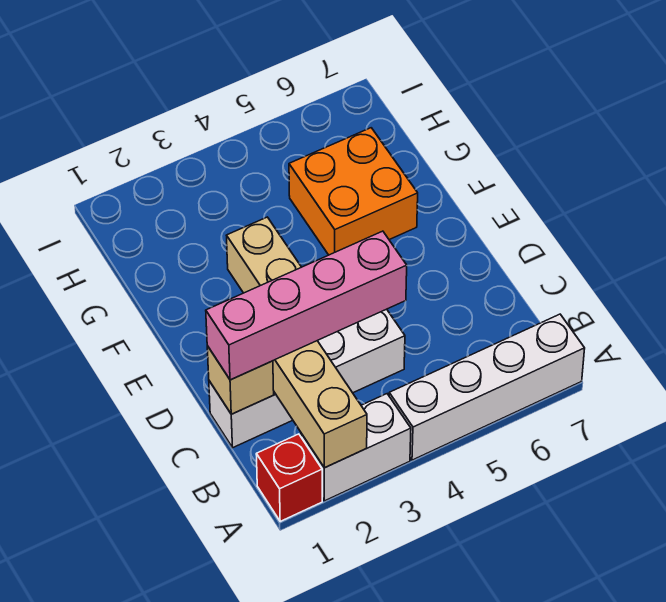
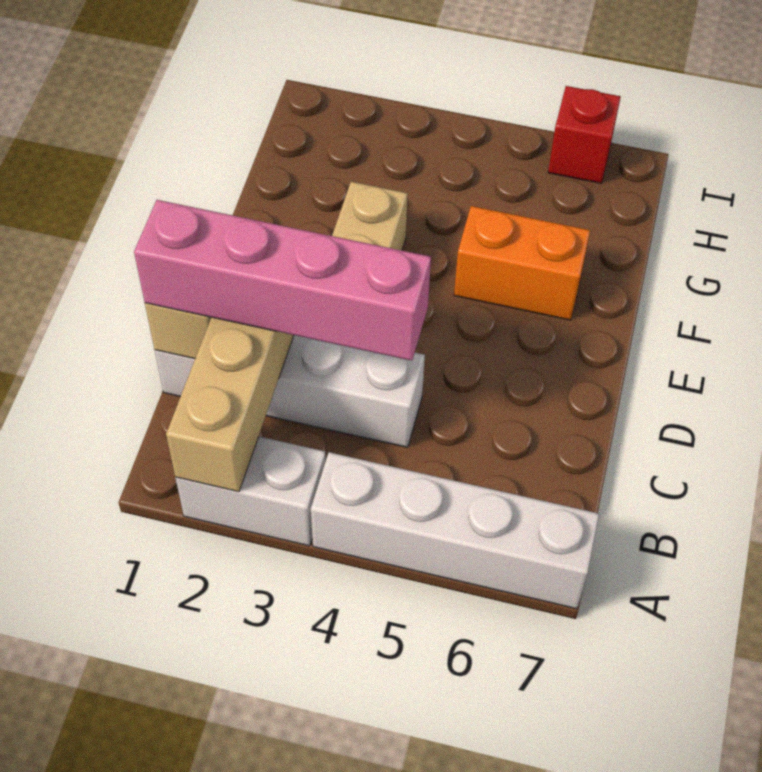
red 1x1 brick [256,434,322,521] -> red 1x1 brick moved to [548,86,621,184]
orange 2x2 brick [289,128,418,255] -> orange 1x2 brick [454,206,590,320]

